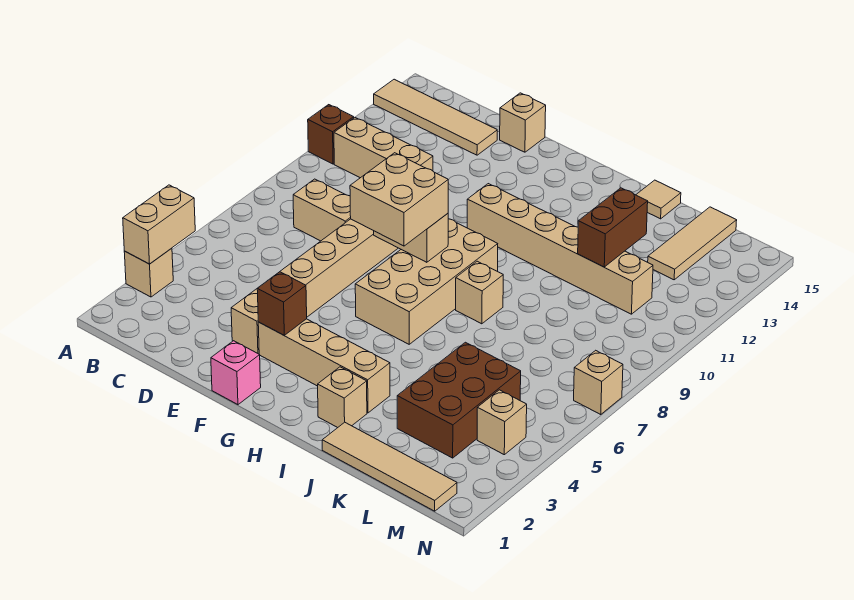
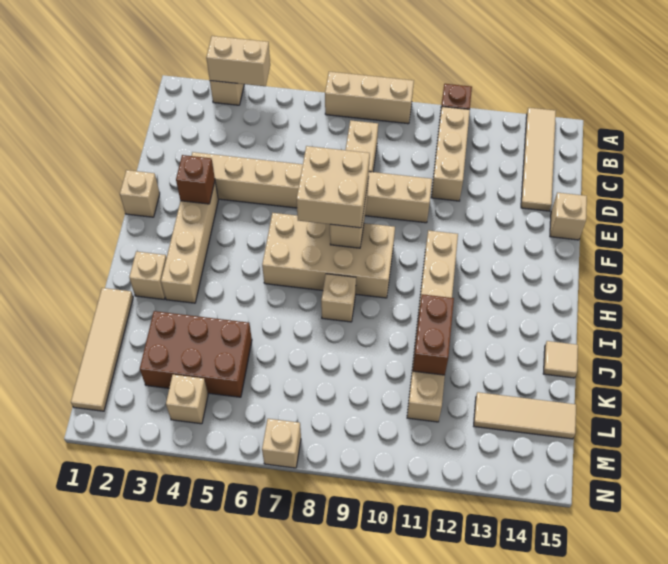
none -> tan 1x3 brick [325,72,414,124]
pink 1x1 brick [211,341,261,405] -> tan 1x1 brick [120,170,160,217]
brown 1x2 brick [578,188,648,267] -> brown 1x2 brick turned to [413,294,454,375]

